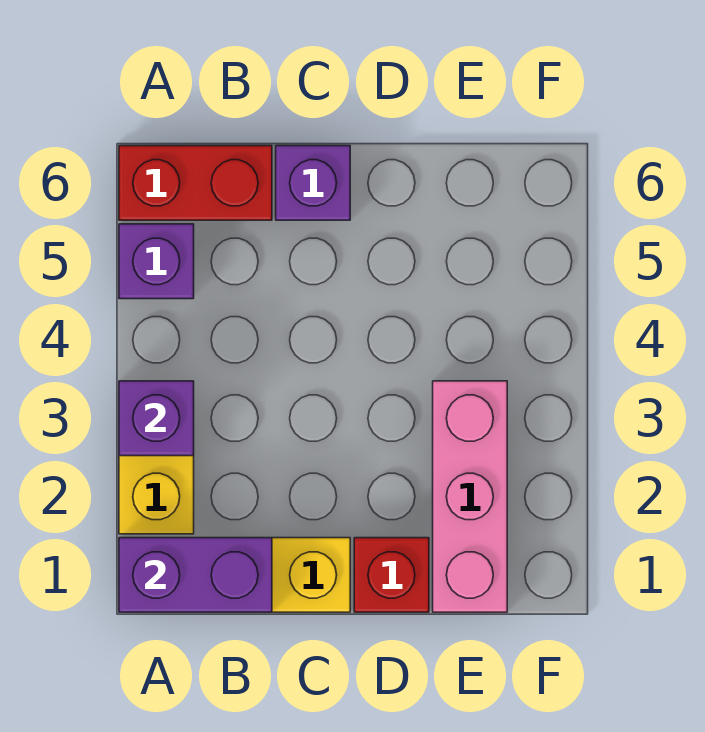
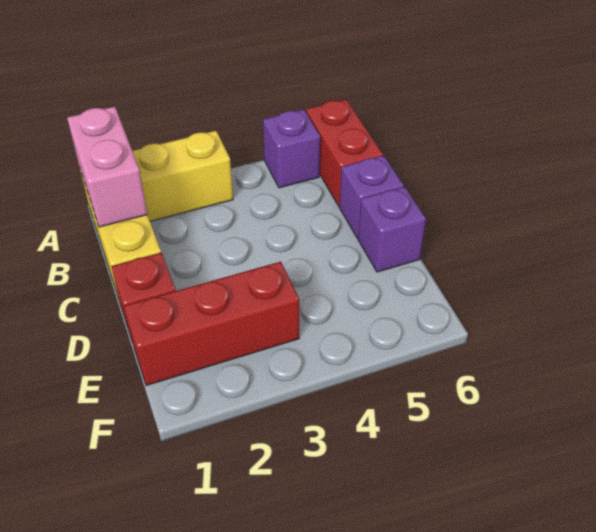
purple 1x2 brick [119,538,272,612] -> pink 1x2 brick [67,107,147,227]
purple 1x1 brick [119,381,194,456] -> purple 1x1 brick moved to [358,187,426,272]
pink 1x3 brick [433,381,507,612] -> red 1x3 brick [124,262,299,386]

